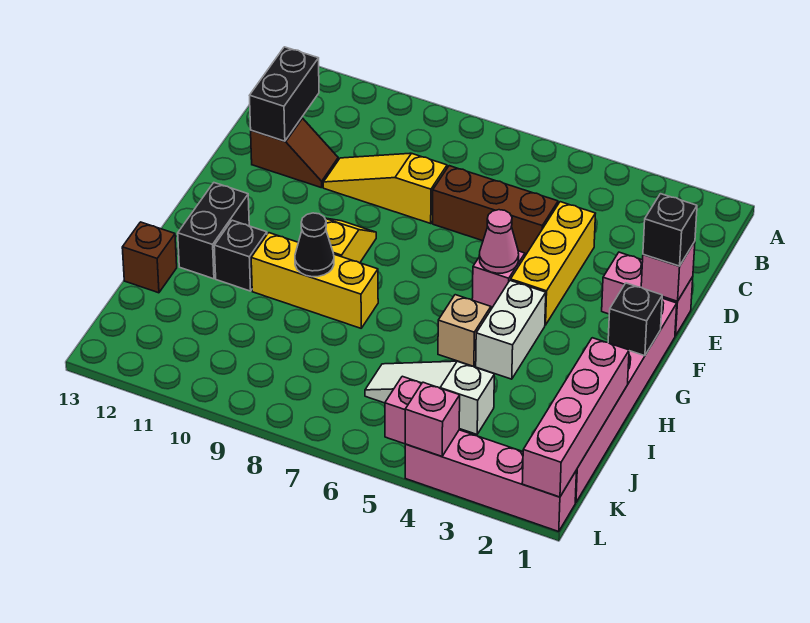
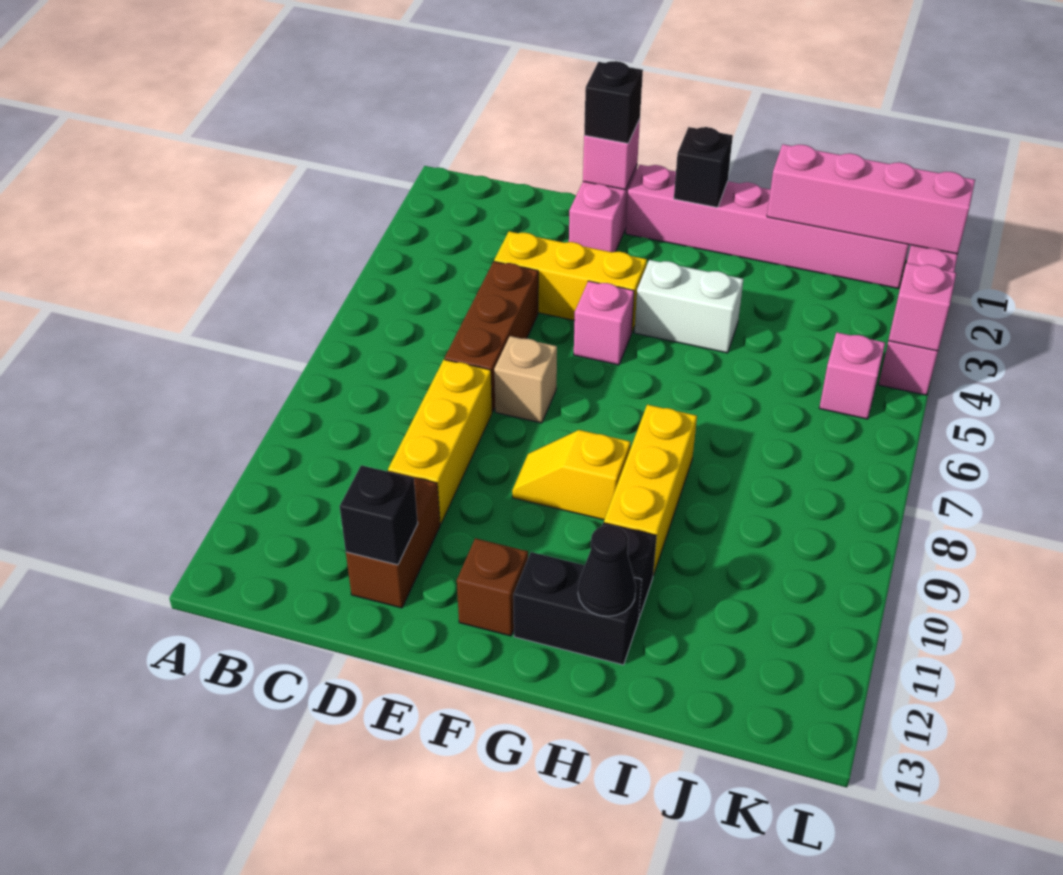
black 1x2 brick [250,47,319,141] -> black 1x1 brick [340,465,418,565]
yellow 1x3 slope [323,153,447,223] -> yellow 1x3 brick [388,360,492,524]
brown 1x2 slope [251,118,338,188] -> brown 1x2 brick [346,471,440,608]
pink 1x1 cone [479,210,519,273] -> none
tan 1x1 brick [438,295,491,367] -> tan 1x1 brick moved to [494,336,557,423]
black 1x1 cone [295,213,334,277] -> black 1x1 cone moved to [578,525,636,616]
brown 1x1 brick [122,222,177,293] -> brown 1x1 brick moved to [457,538,528,636]
white 1x3 slope [365,361,494,434] -> none

